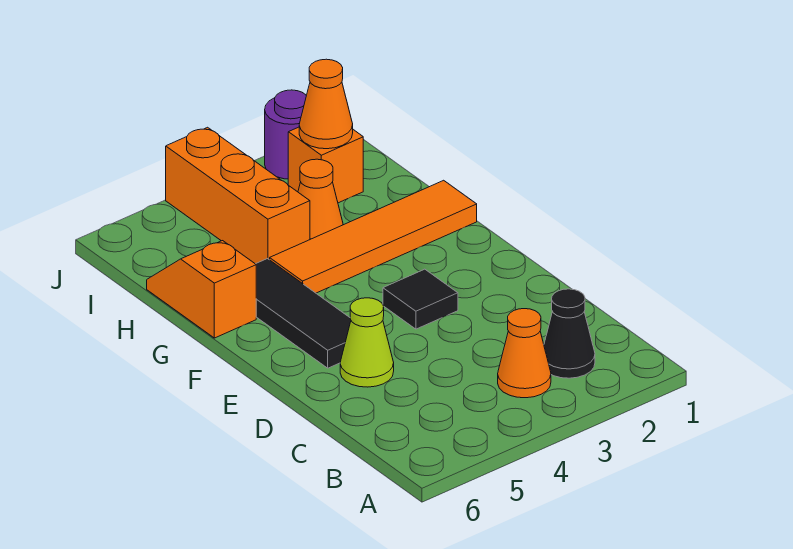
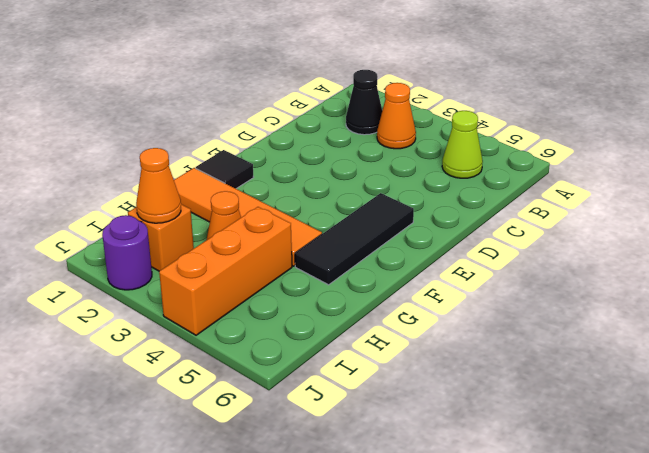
lime 1x1 cone [340,298,394,387] -> lime 1x1 cone moved to [442,111,483,178]
black 1x1 tile [383,269,458,329] -> black 1x1 tile moved to [196,150,254,189]
orange 1x2 slope [147,241,256,338] -> none

